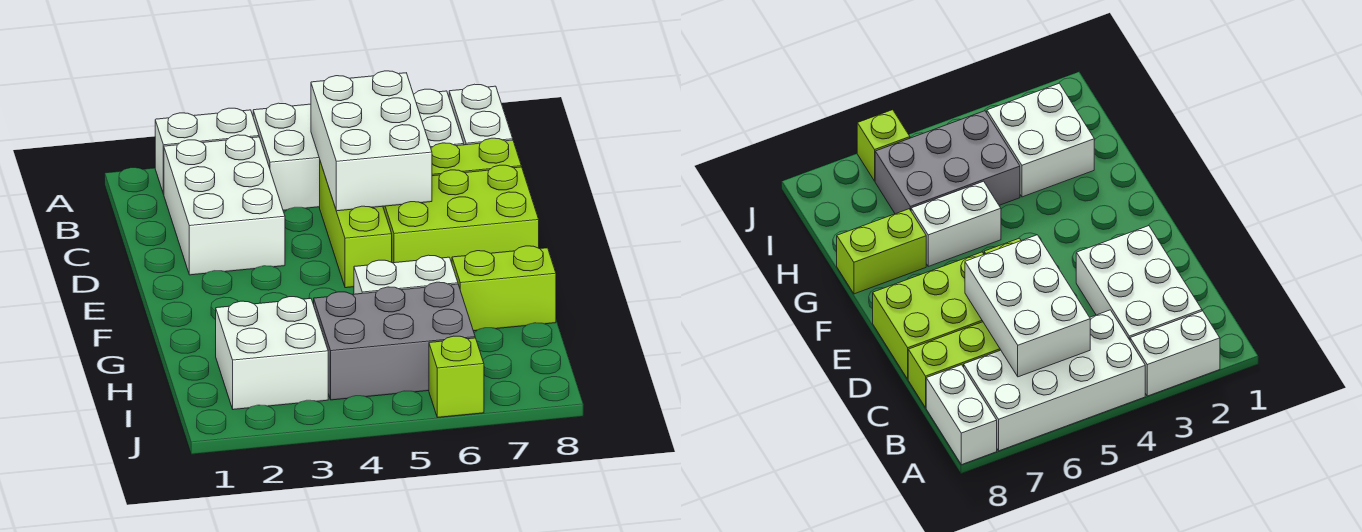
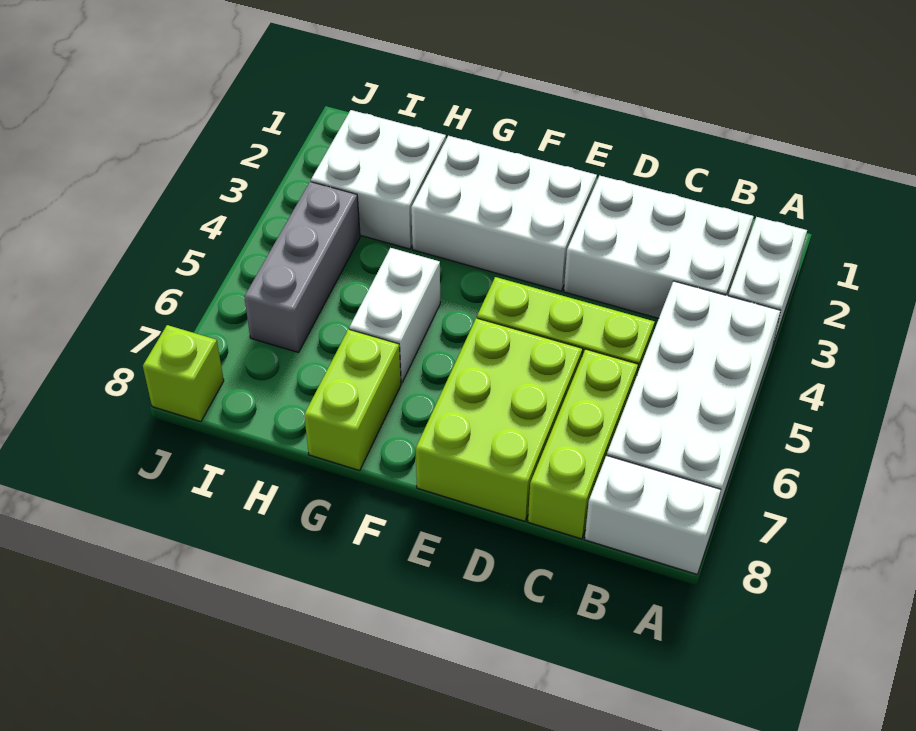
white 2x3 brick [311,71,432,211] -> white 2x3 brick moved to [411,136,597,291]
grey 2x3 brick [314,282,475,400] -> grey 1x3 brick [244,182,360,353]
lime 1x1 brick [429,336,484,417] -> lime 1x1 brick moved to [143,325,224,422]

